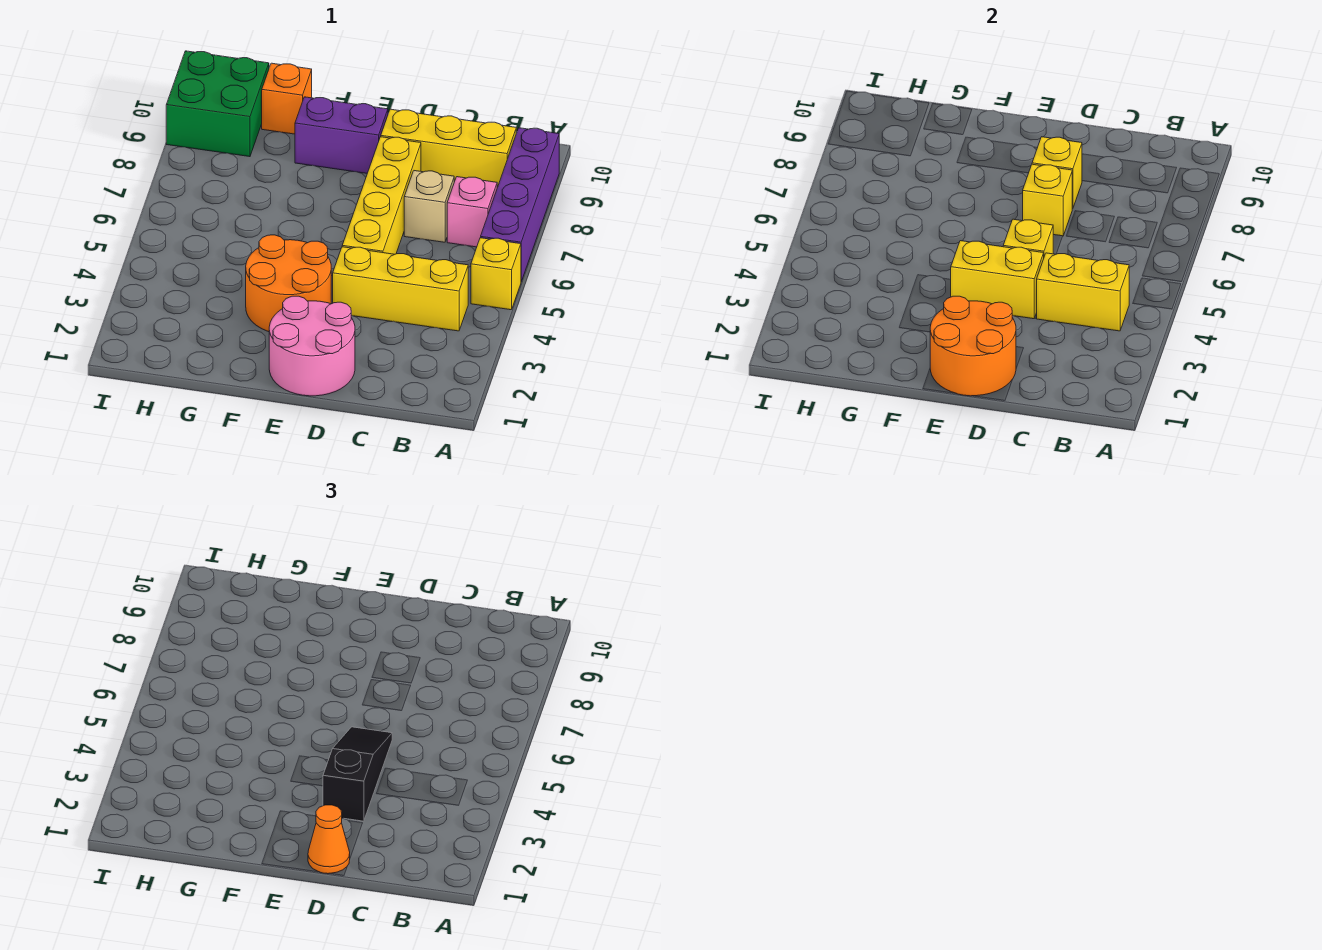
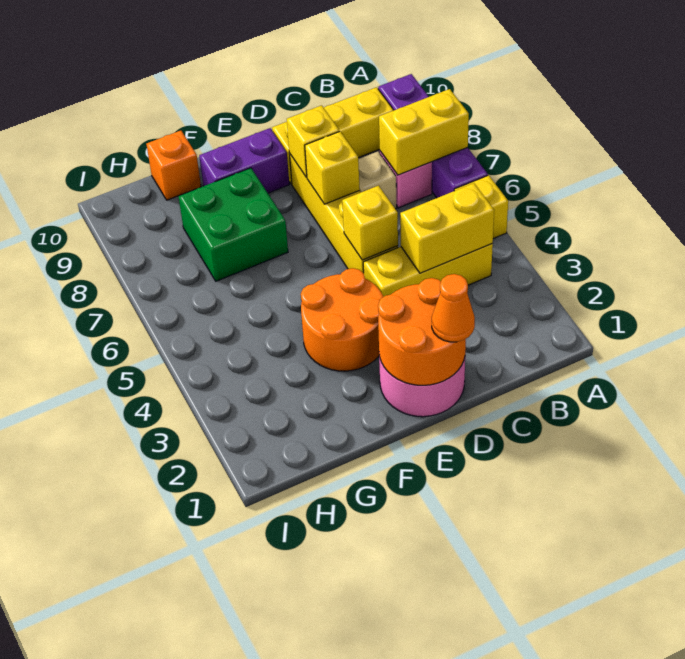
black 1x3 slope [323,727,392,821] -> none
yellow 1x2 brick [951,241,1044,319] -> yellow 1x2 brick moved to [379,89,469,175]
green 2x2 brick [166,51,269,157] -> green 2x2 brick moved to [179,168,288,281]

